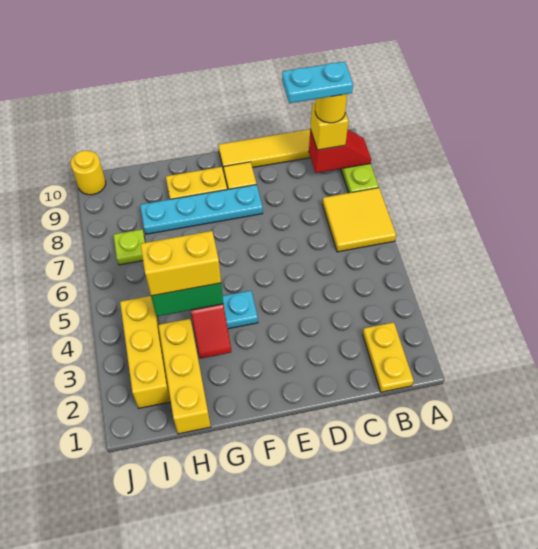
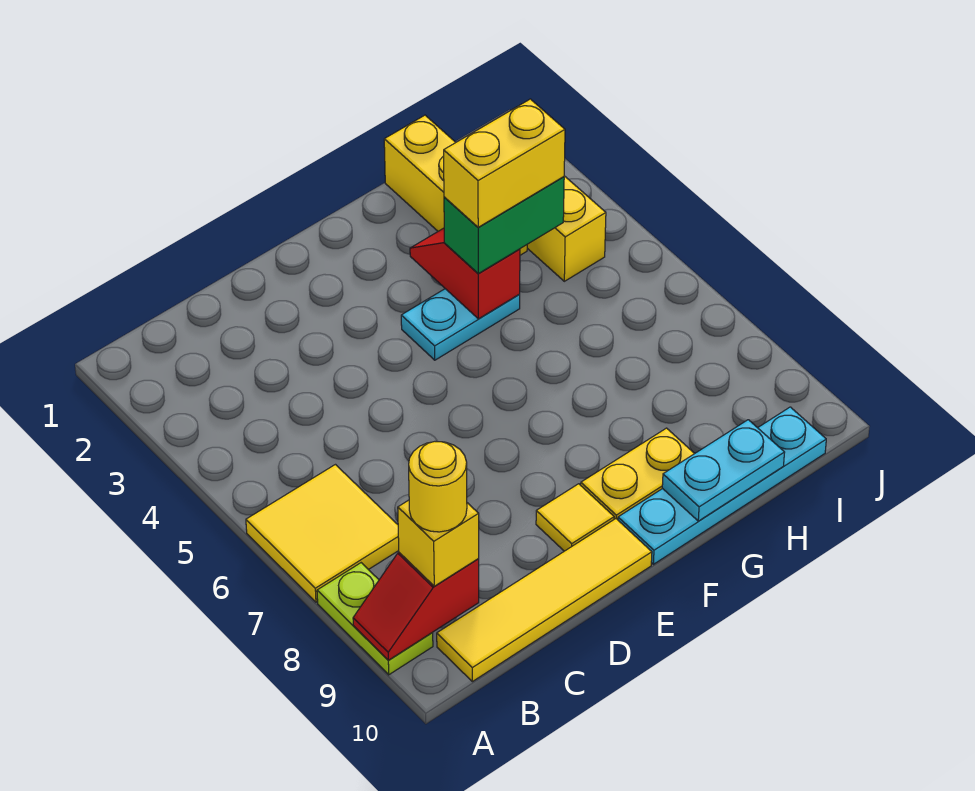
yellow 1x2 plate [363,322,414,392] -> none
cyan 1x2 plate [282,62,353,103] -> cyan 1x2 plate moved to [662,420,785,521]
cyan 1x4 plate [140,185,263,234] -> cyan 1x4 plate moved to [618,407,826,564]
lime 1x1 plate [114,229,145,265] -> none
yellow 1x1 round brick [71,151,106,195] -> none

